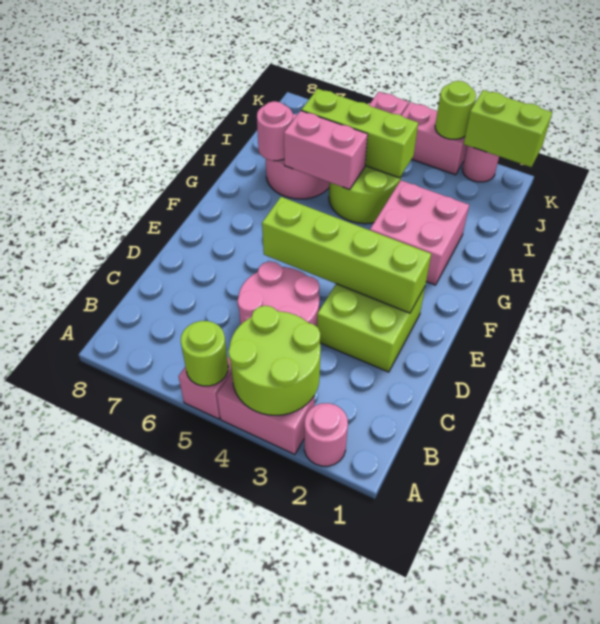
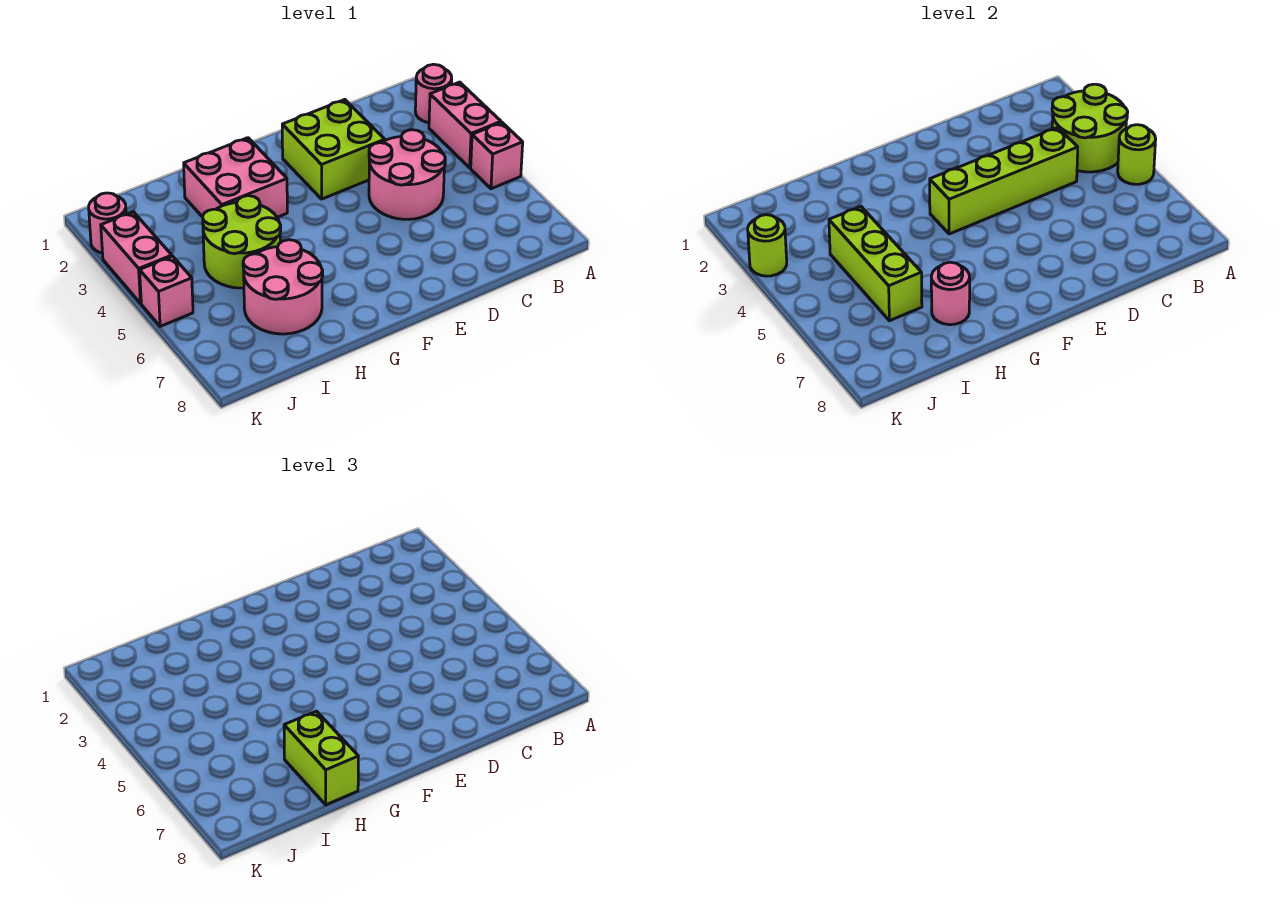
lime 1x4 brick [262,197,431,313] -> lime 1x4 brick turned to [930,127,1078,234]
pink 1x2 brick [284,111,368,190] -> none
lime 1x2 brick [464,90,552,167] -> lime 1x2 brick moved to [284,711,358,805]

